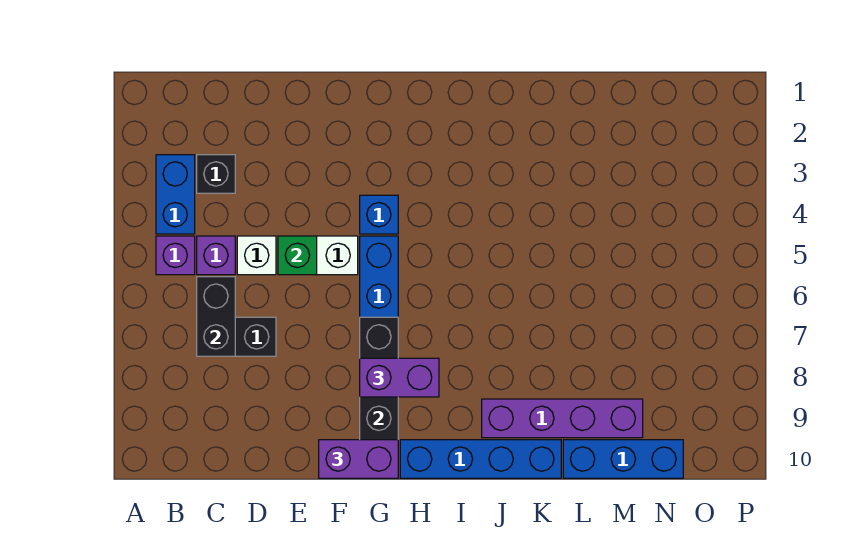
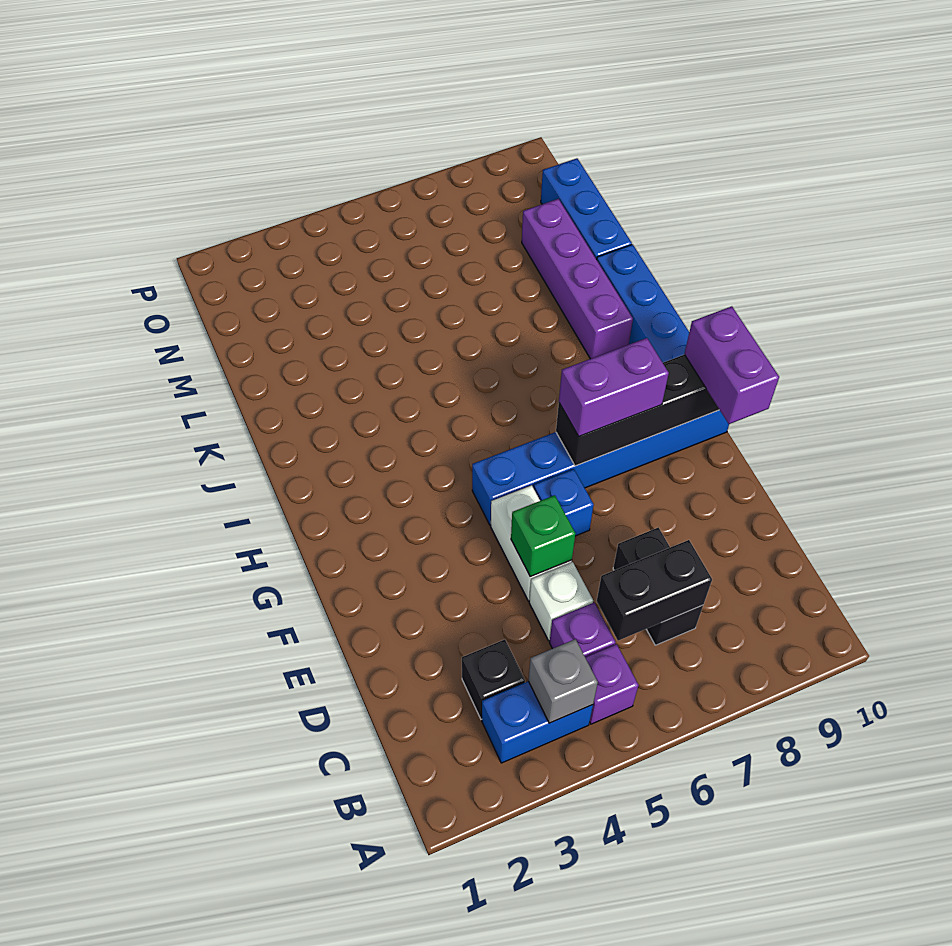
none -> grey 1x1 brick [528,639,598,723]
blue 1x1 brick [360,195,398,234] -> blue 1x1 brick moved to [534,469,594,536]
purple 1x2 brick [360,358,439,397] -> purple 1x2 brick turned to [559,338,669,437]

